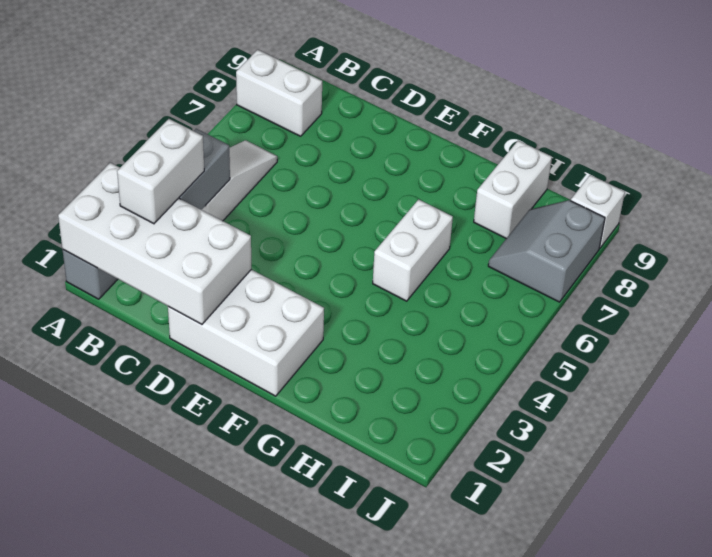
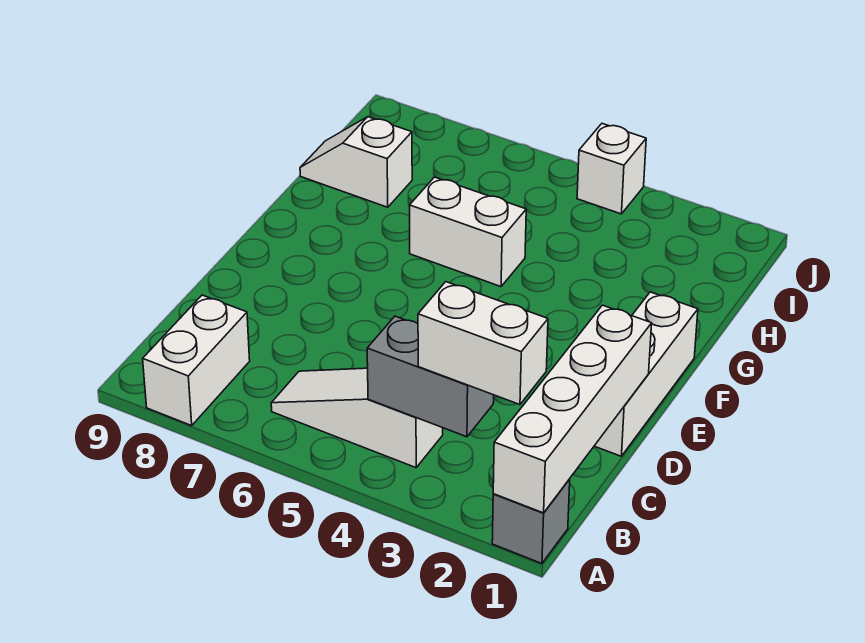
white 2x4 brick [58,163,251,324] -> white 1x4 brick [493,305,652,513]
white 2x3 brick [168,270,324,396] -> white 1x3 brick [595,292,698,456]
white 1x2 brick [474,141,552,238] -> white 1x2 slope [300,117,412,207]
grey 2x2 slope [488,200,605,302] -> none
white 1x1 brick [571,175,625,248] -> white 1x1 brick moved to [577,124,646,214]

